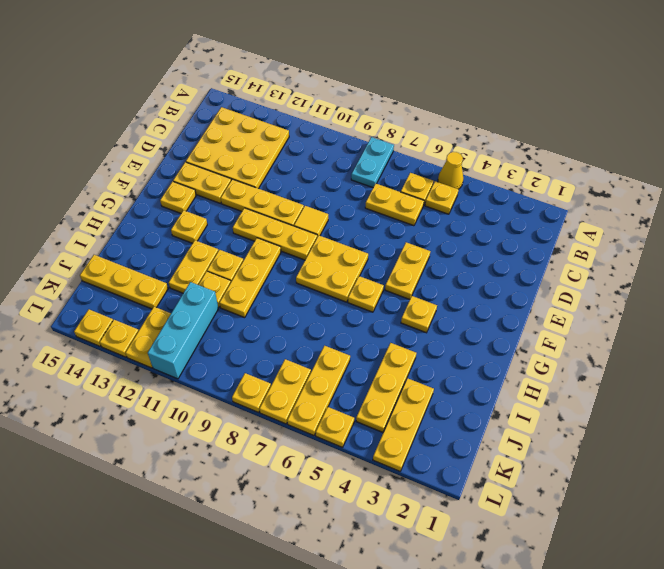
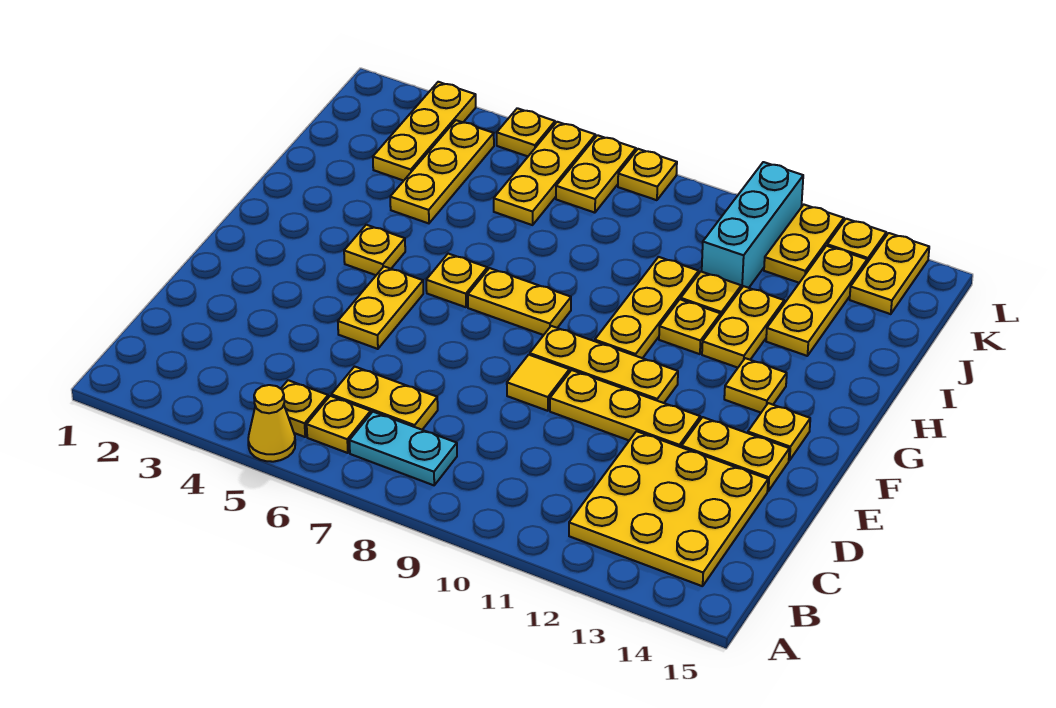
cyan 1x2 plate [351,137,394,187] -> cyan 1x2 plate turned to [349,412,457,485]
yellow 2x2 plate [296,236,368,302] -> yellow 1x2 plate [468,268,571,335]
yellow 1x3 plate [80,255,168,309] -> yellow 1x3 plate turned to [766,246,867,356]
yellow 1x1 plate [74,309,113,346] -> yellow 1x2 plate [850,233,929,314]

